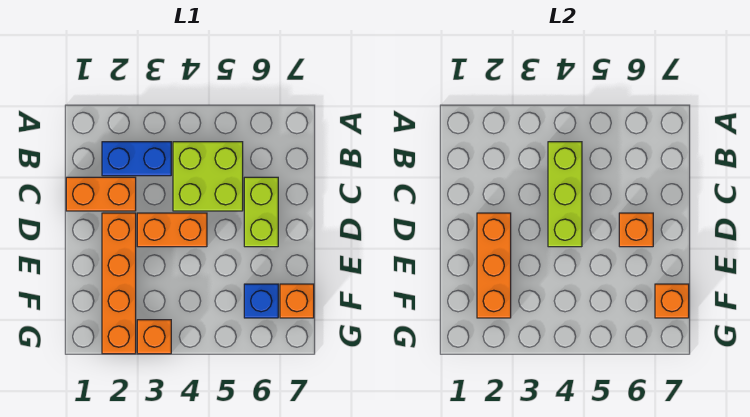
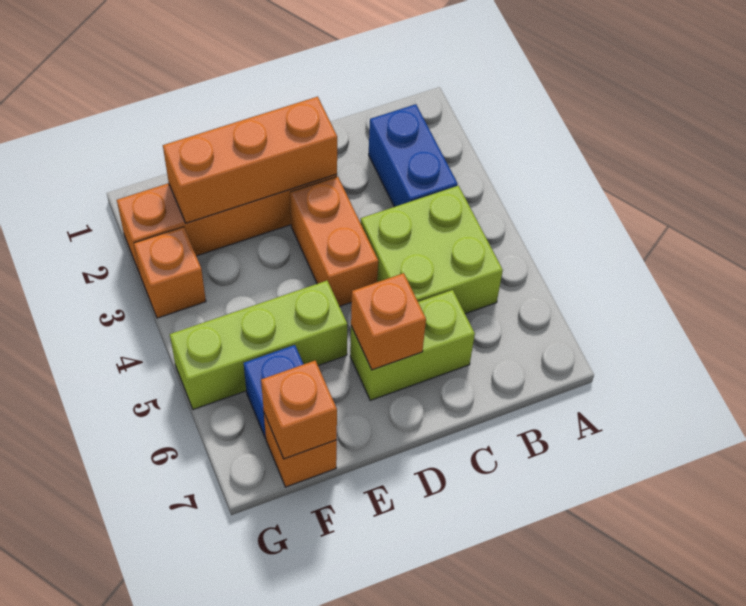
lime 1x3 brick [548,142,582,247] -> lime 1x3 brick moved to [170,281,347,409]
orange 1x2 brick [66,177,136,211] -> none

